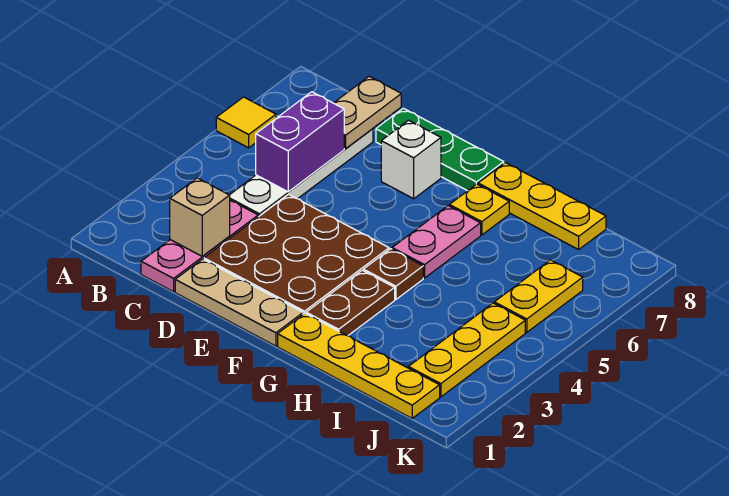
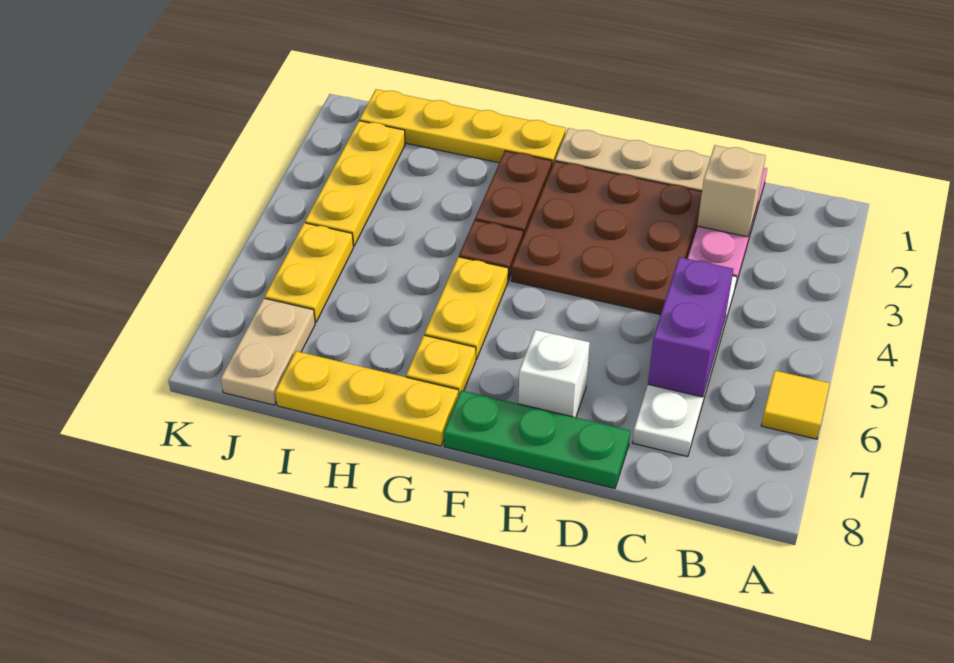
tan 1x2 plate [334,76,401,149] -> tan 1x2 plate moved to [221,298,315,405]
pink 1x2 plate [392,206,481,278] -> yellow 1x2 plate [424,257,508,359]

